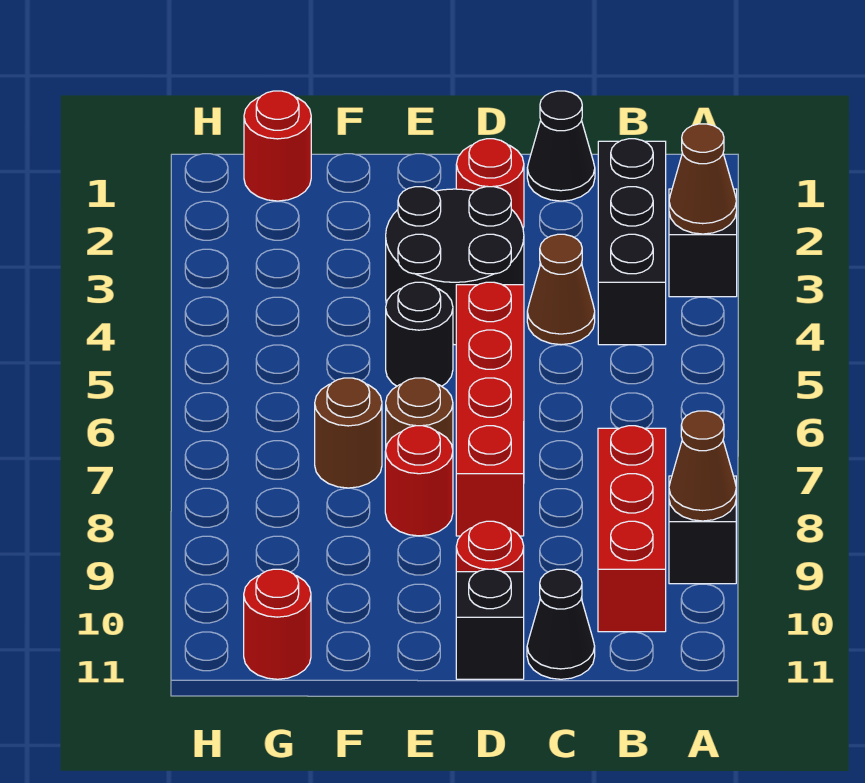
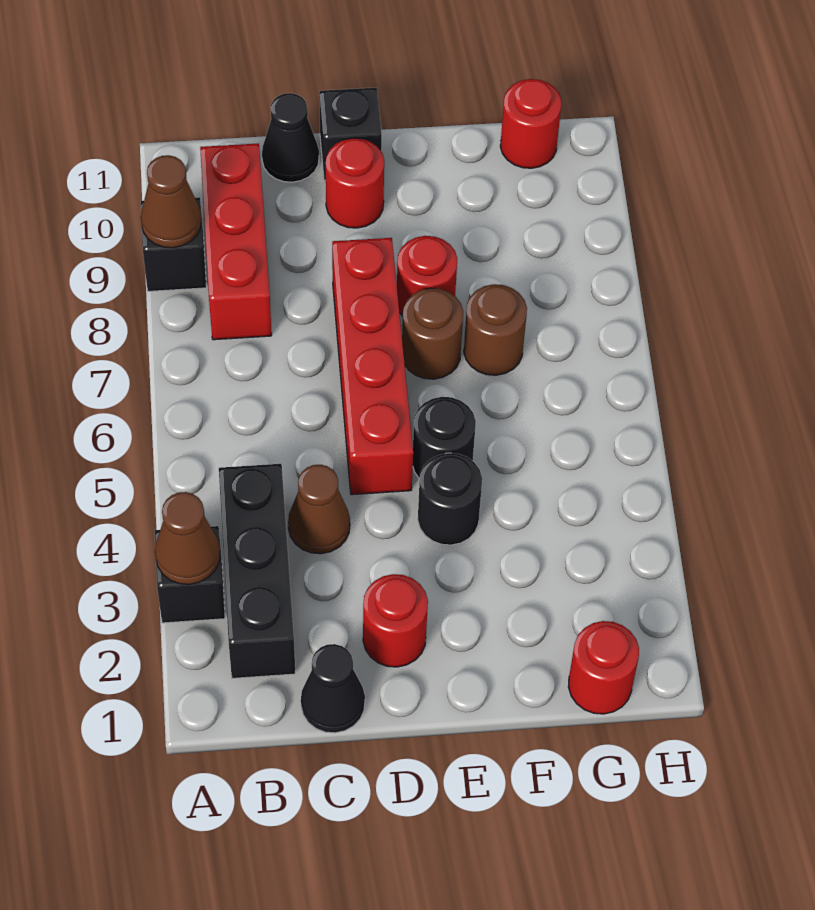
black 2x2 round brick [386,187,524,345] -> black 1x1 round brick [418,453,482,545]

